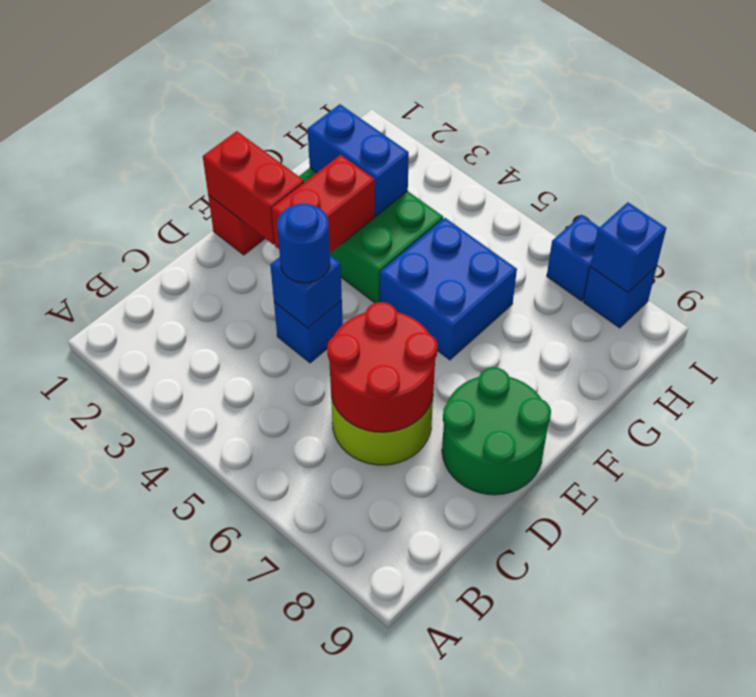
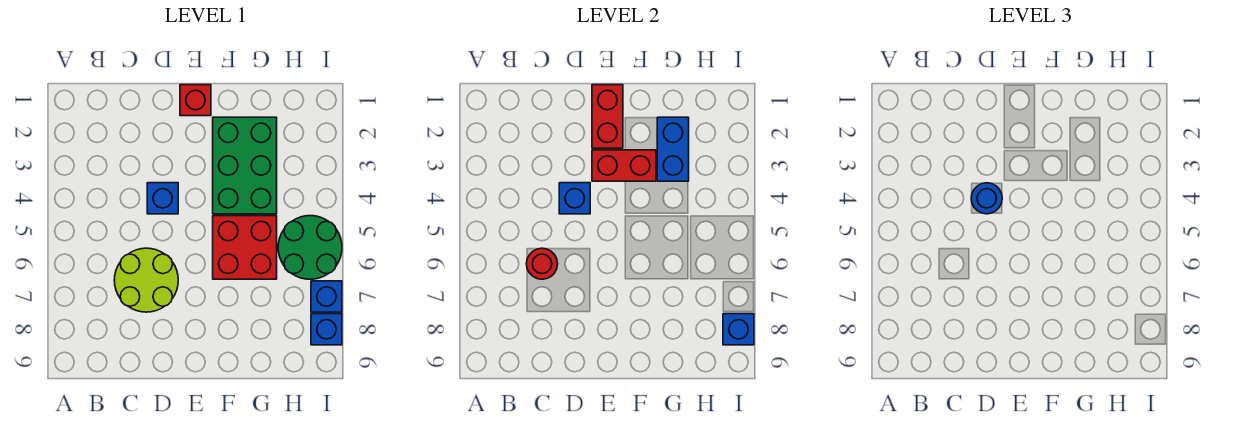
red 2x2 round brick [327,302,437,432] -> red 1x1 round brick [526,248,558,279]
green 2x2 round brick [442,367,551,495] -> green 2x2 round brick moved to [278,216,342,279]
blue 2x2 brick [380,218,517,360] -> red 2x2 brick [213,216,277,279]

